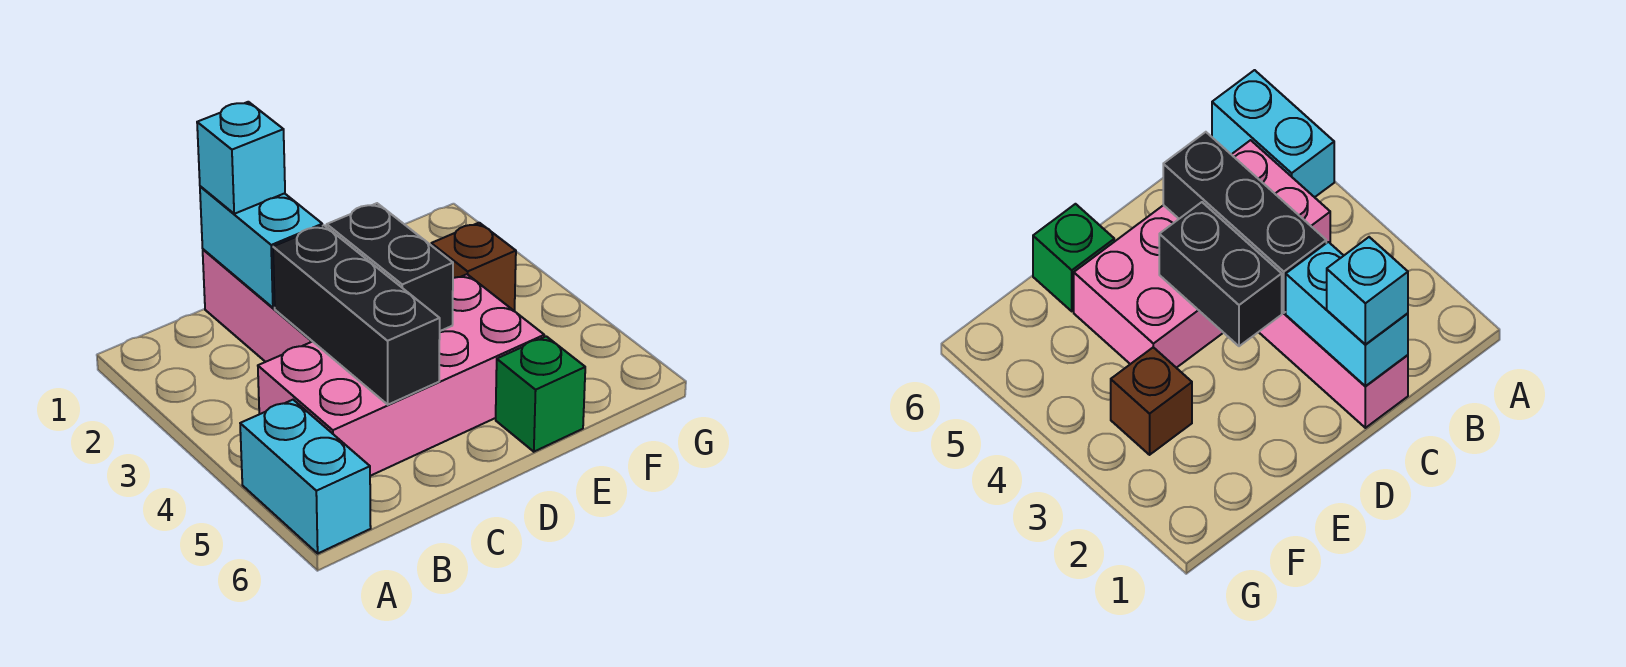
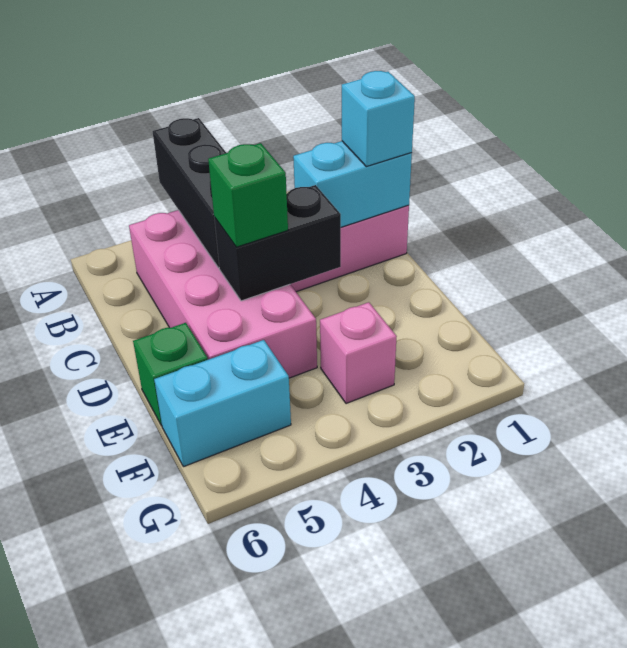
cyan 1x2 brick [240,400,371,553] -> cyan 1x2 brick moved to [154,340,291,467]
black 1x3 brick [273,225,440,405] -> black 1x3 brick turned to [153,118,226,268]
none -> green 1x1 brick [208,143,288,247]
brown 1x1 brick [431,223,516,311] -> pink 1x1 brick [320,302,397,404]

